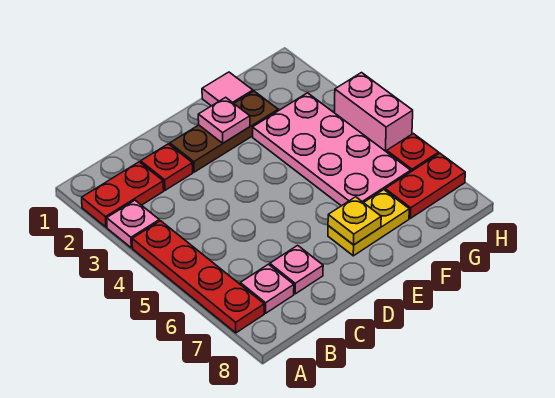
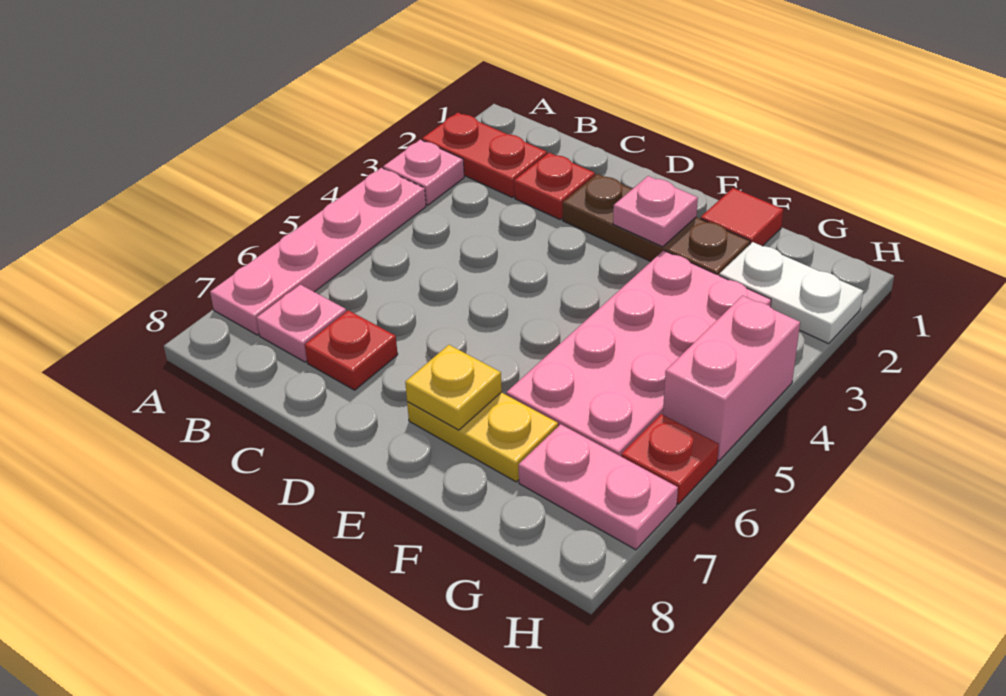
red 1x4 plate [132,221,264,333] -> pink 1x4 plate [210,168,426,335]
pink 1x1 plate [270,245,323,294] -> red 1x1 plate [305,310,398,390]
pink 1x1 tile [202,72,253,106] -> red 1x1 tile [701,188,783,246]
none -> white 1x2 plate [719,242,863,344]
red 1x2 plate [385,153,465,218] -> pink 1x2 plate [519,424,678,550]

